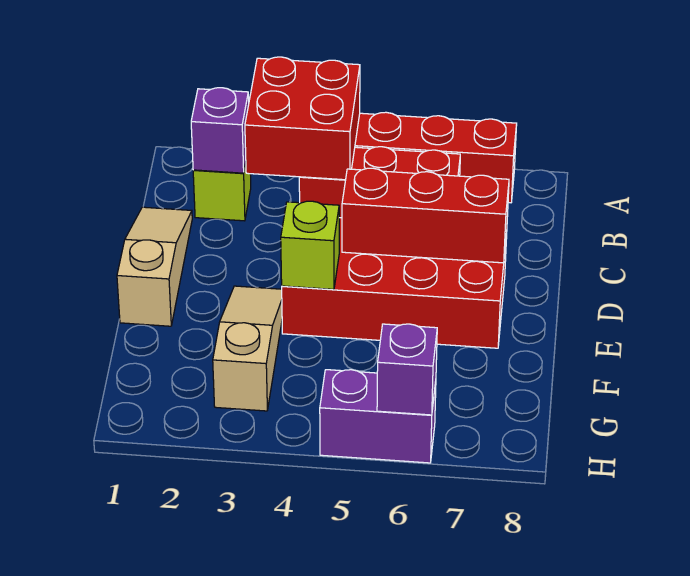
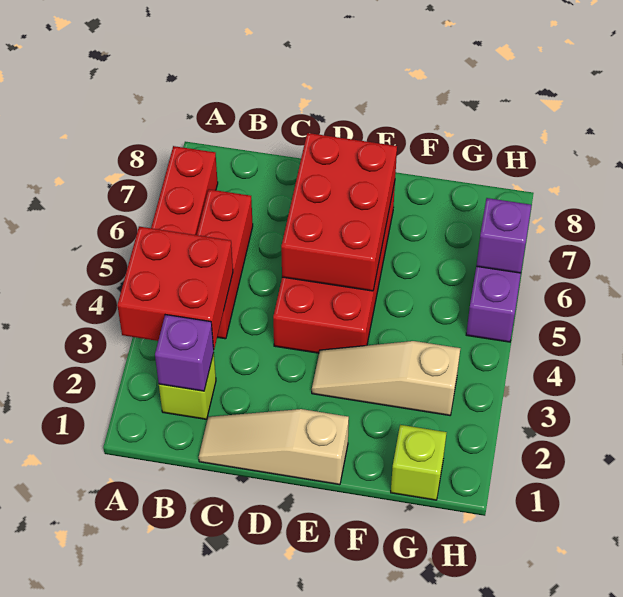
red 1x3 brick [342,168,509,263] -> red 2x3 brick [281,133,397,291]
lime 1x1 brick [281,201,339,289] -> lime 1x1 brick moved to [391,425,447,500]

